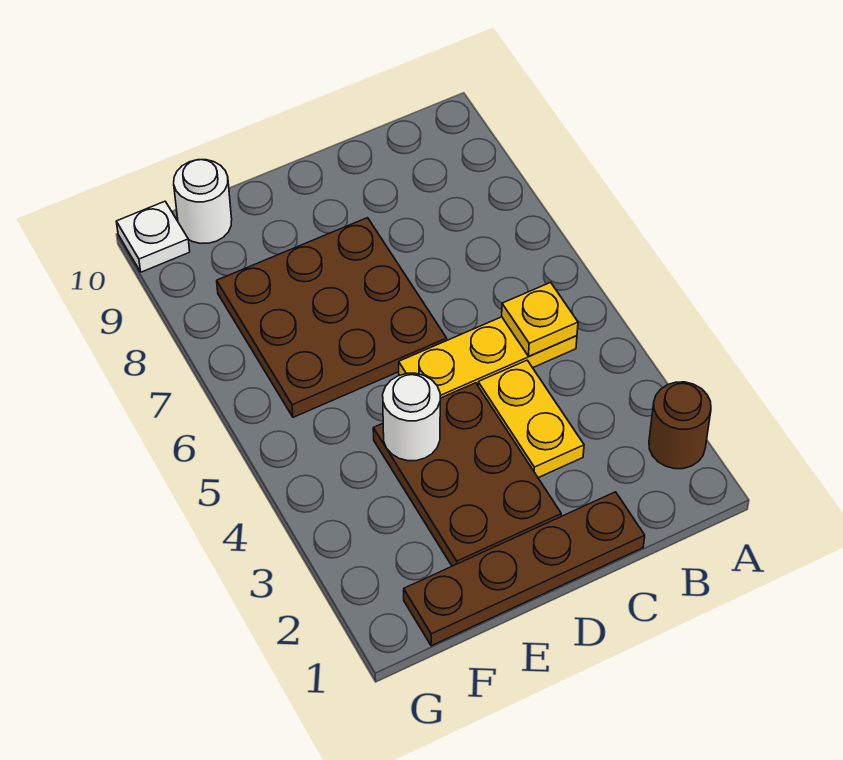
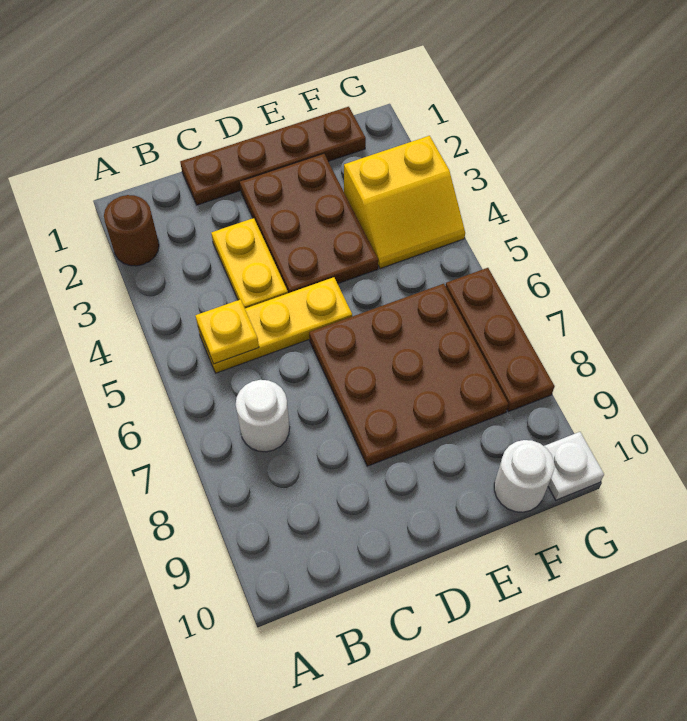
white 1x1 round brick [383,373,440,461] -> white 1x1 round brick moved to [236,380,290,452]
none -> yellow 2x2 slope [344,136,465,269]
none -> brown 1x3 plate [445,268,555,412]

